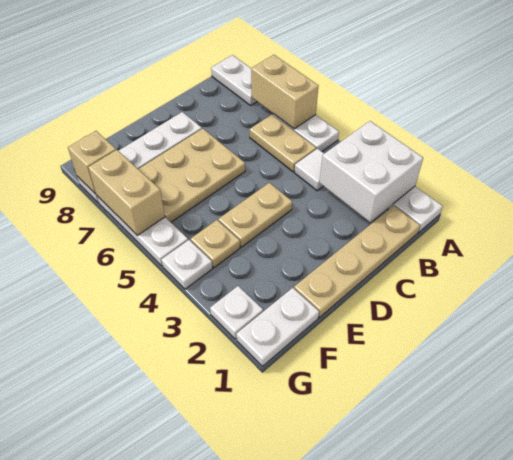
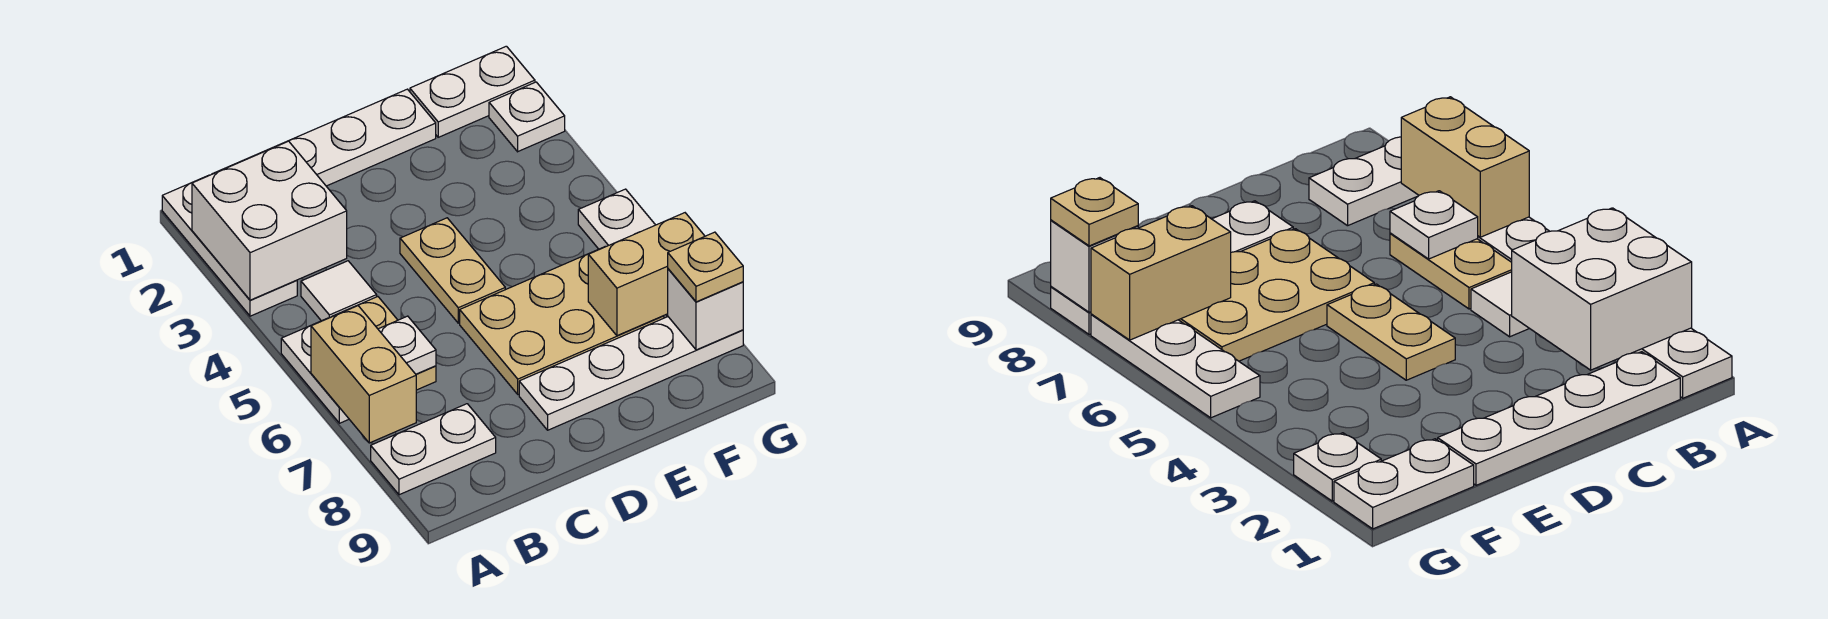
white 1x2 plate [211,55,257,105] -> white 1x2 plate turned to [371,404,496,495]
tan 1x4 plate [294,206,420,317] -> white 1x4 plate [213,89,436,186]
tan 1x2 plate [218,183,292,247] -> tan 1x2 plate turned to [400,218,505,323]
tan 1x1 plate [191,220,240,268] -> tan 1x1 plate moved to [668,232,743,302]
white 1x1 plate [161,240,212,289] -> white 1x1 plate moved to [378,316,436,374]
tan 1x2 brick [88,150,165,236] -> tan 1x2 brick turned to [588,213,705,336]
tan 1x1 brick [68,131,116,194] -> white 1x1 brick [668,269,743,350]

